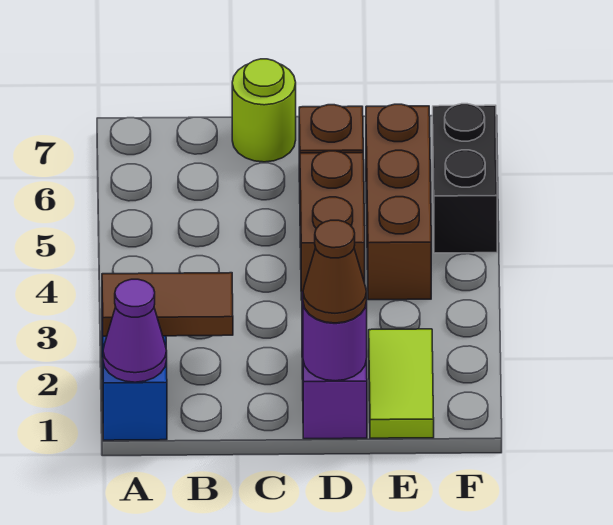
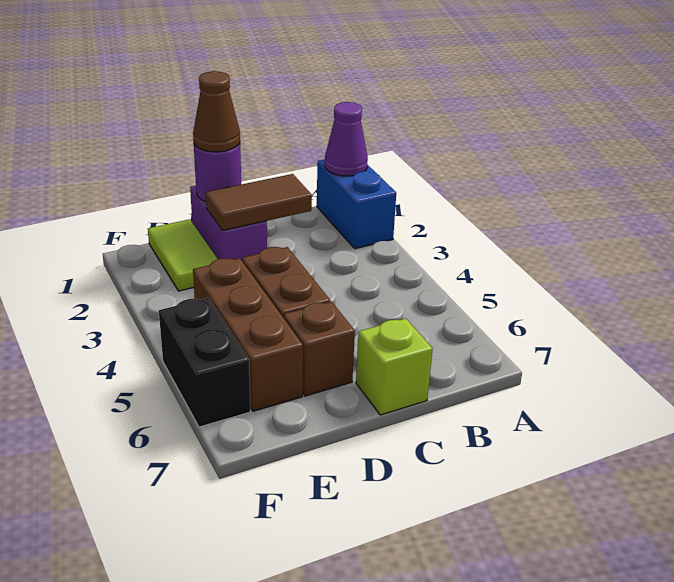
brown 1x2 tile [102,273,233,336] -> brown 1x2 tile moved to [206,174,312,230]
lime 1x1 round brick [232,59,296,162] -> lime 1x1 brick [356,318,432,415]

